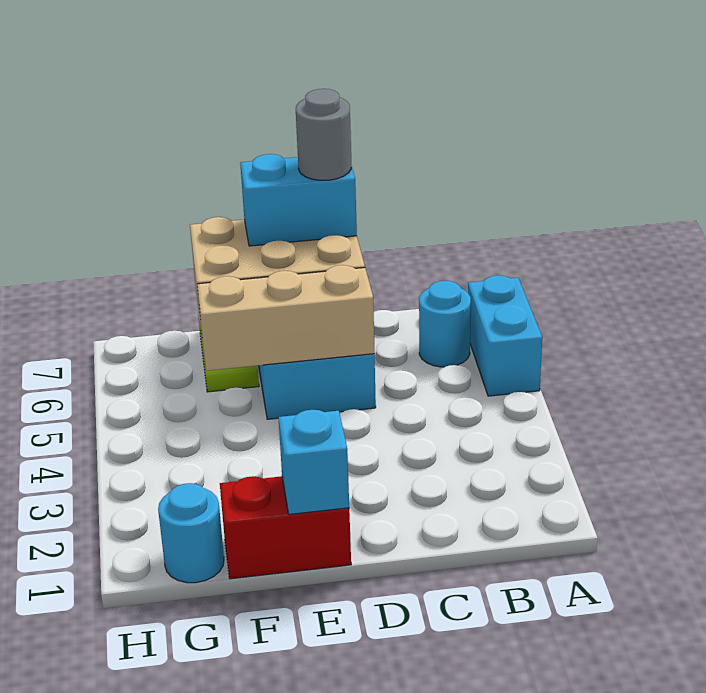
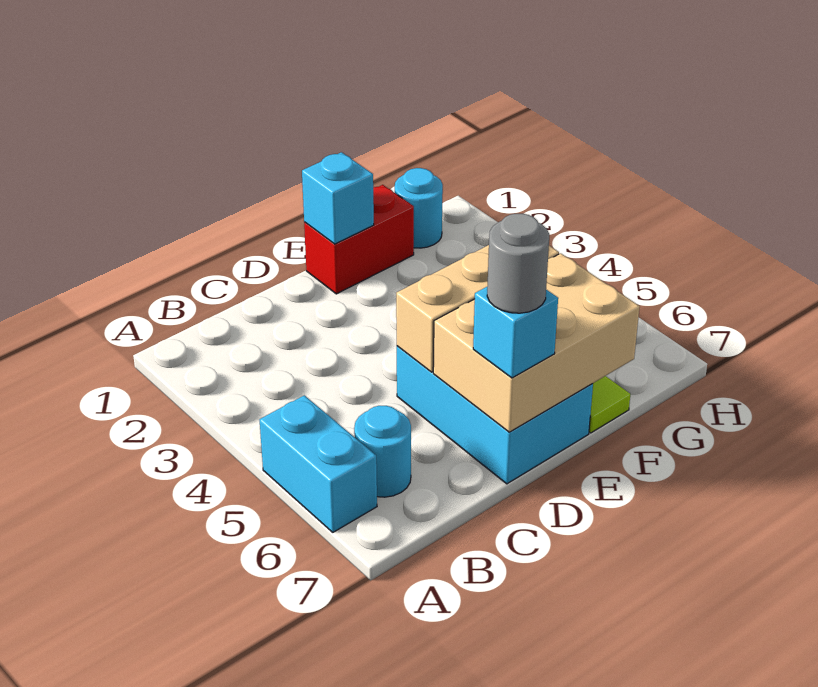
cyan 1x2 brick [240,154,357,246] -> cyan 1x1 brick [473,287,558,378]

